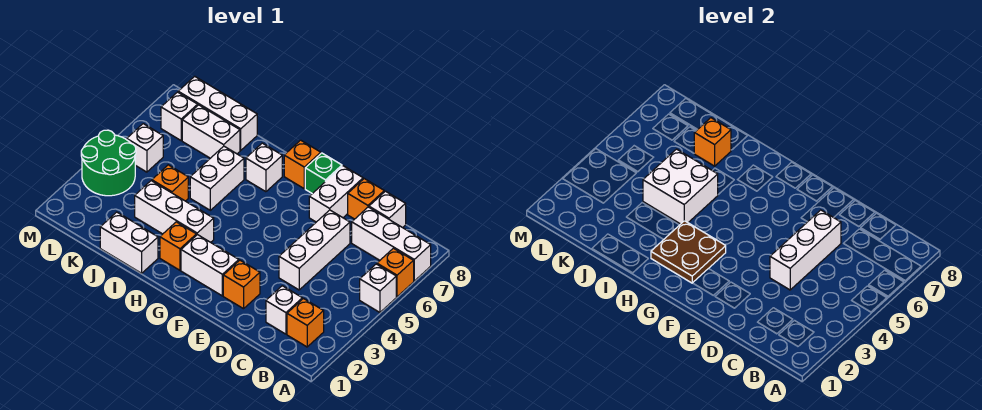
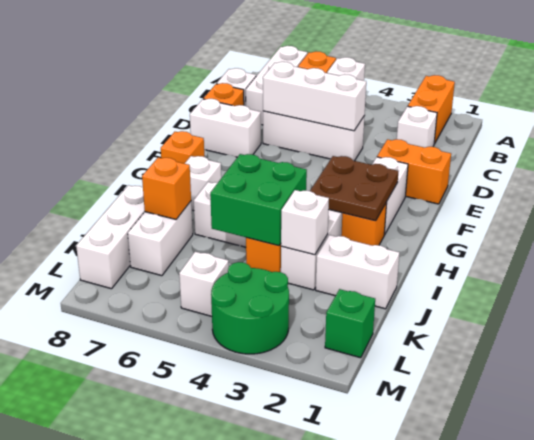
orange 1x1 brick [287,299,324,347] -> orange 1x2 brick [408,75,455,144]
orange 1x1 brick [223,260,260,309] -> orange 1x2 brick [377,139,451,204]
green 1x1 brick [305,153,342,194] -> green 1x1 brick moved to [325,289,375,358]
white 1x2 brick [100,212,158,273] -> white 1x2 brick turned to [316,235,399,309]
white 2x2 brick [643,149,718,224] -> green 2x2 brick [210,154,307,246]
white 1x1 brick [161,92,198,140] -> white 1x1 brick moved to [281,190,329,255]

